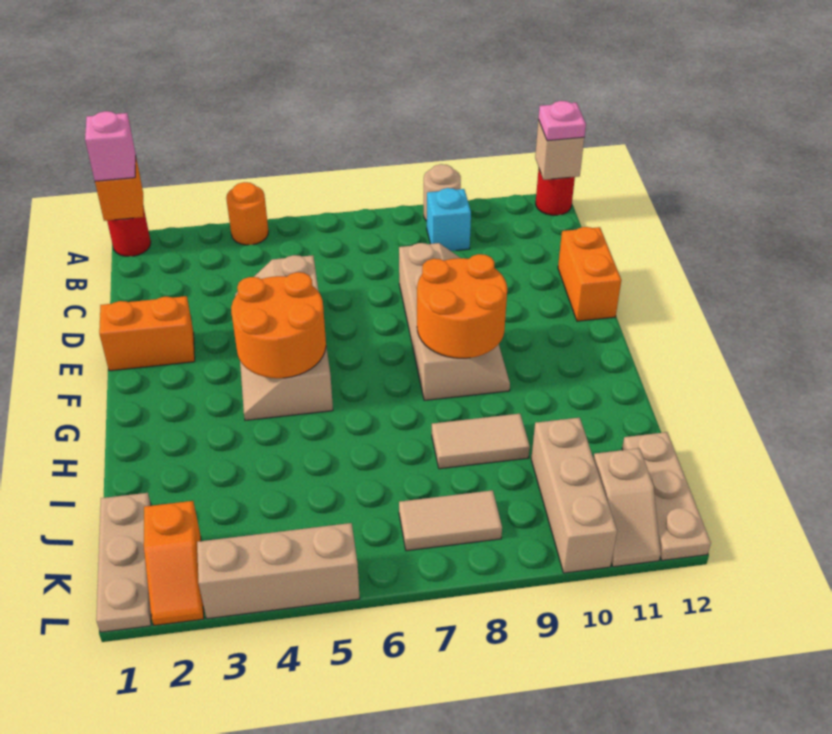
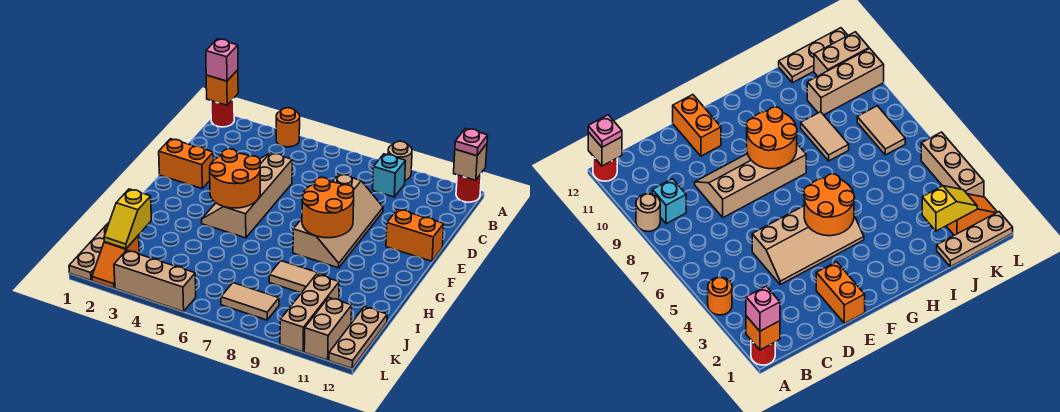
orange 1x2 brick [558,227,621,321] -> orange 1x2 brick turned to [386,209,444,261]
none -> yellow 1x2 slope [104,189,151,249]
tan 1x2 slope [593,448,661,567] -> tan 1x2 brick [304,297,352,360]

